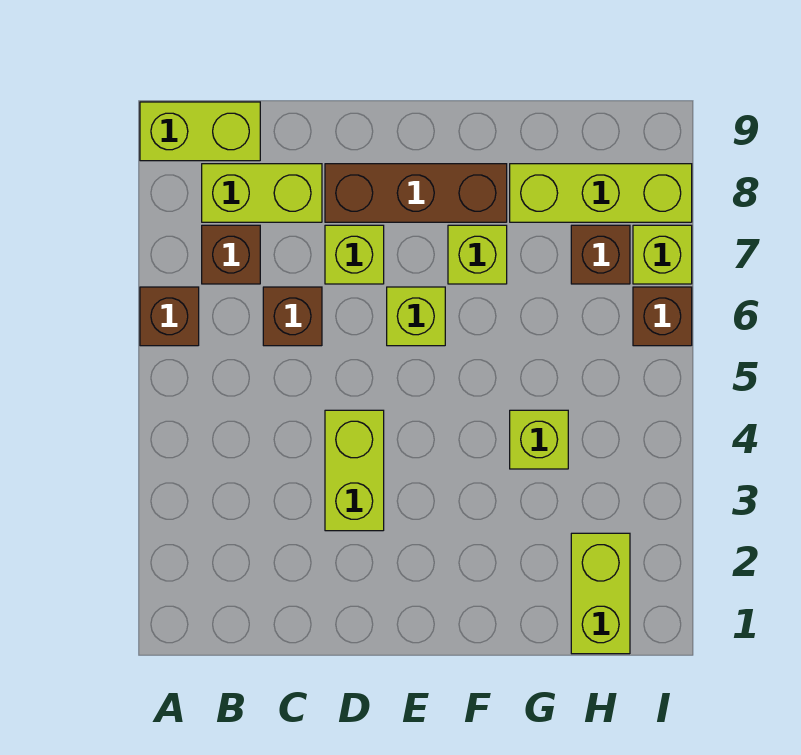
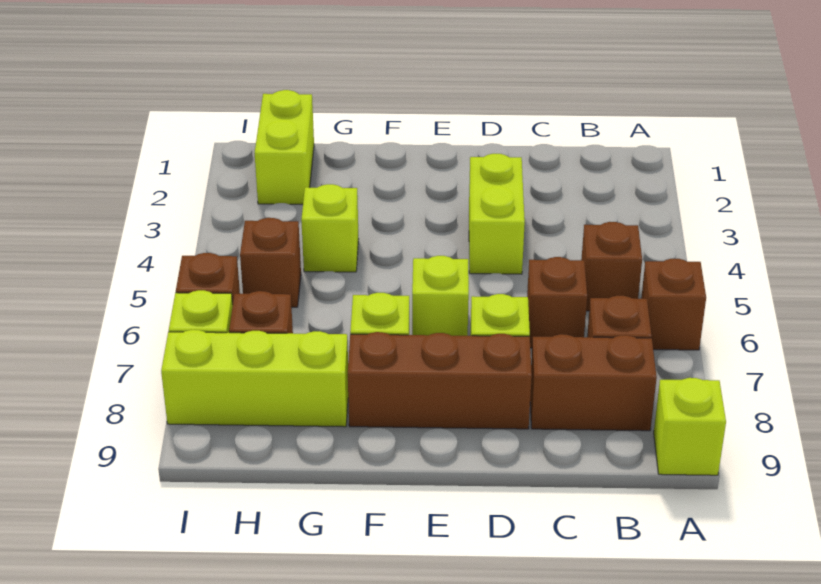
lime 1x2 brick [140,102,260,161] -> lime 1x1 brick [654,378,726,475]
none -> brown 1x1 brick [581,222,642,311]
lime 1x2 brick [202,164,322,222] -> brown 1x2 brick [530,334,657,431]
none -> brown 1x1 brick [240,218,301,307]

